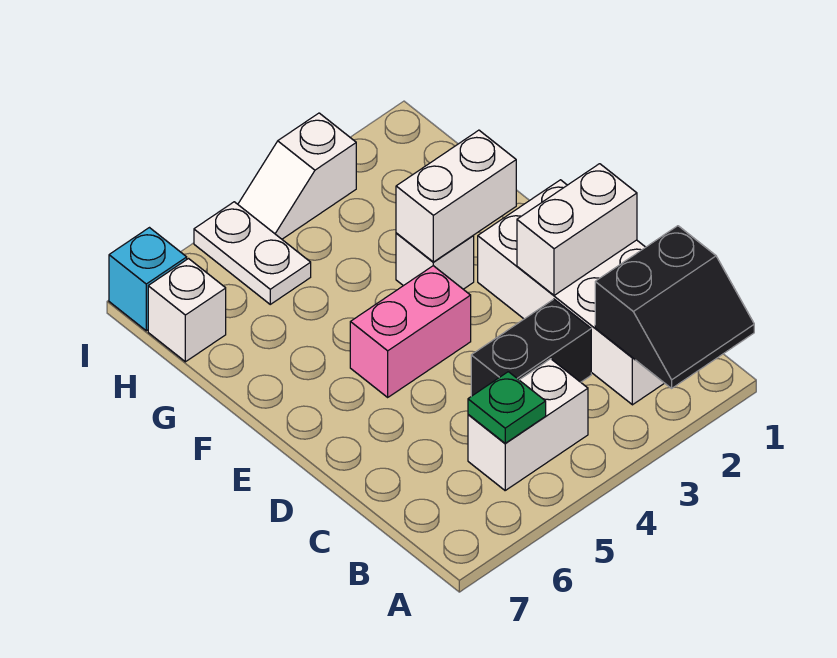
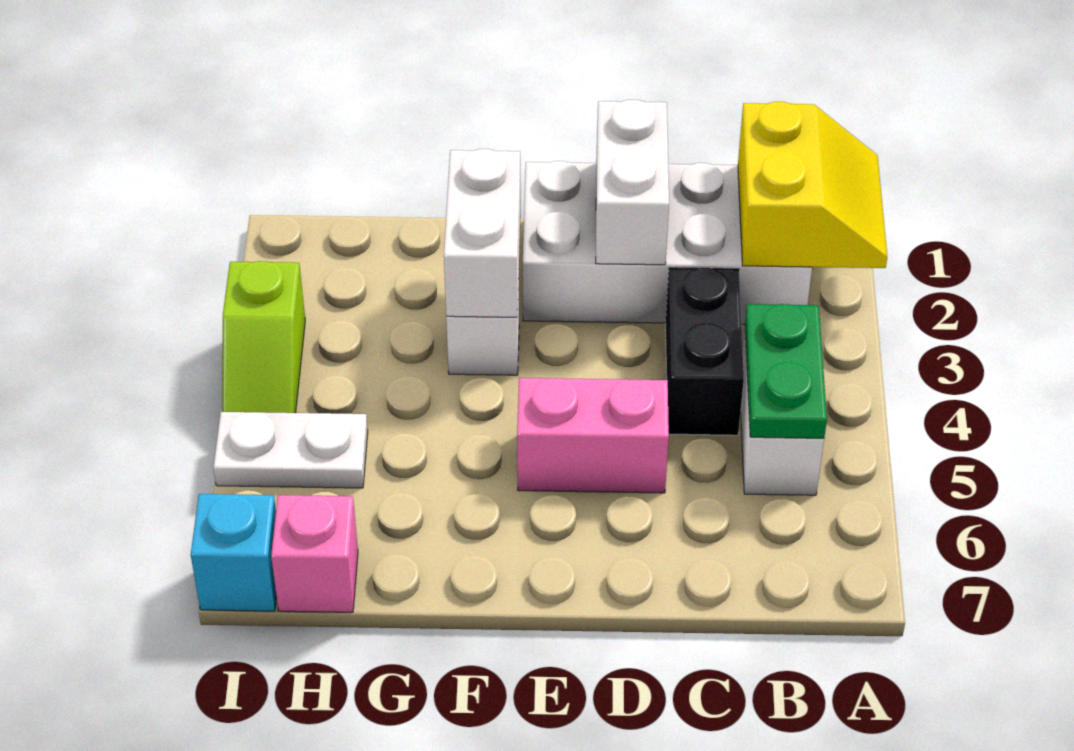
black 2x2 slope [595,226,754,388] -> yellow 2x2 slope [738,102,887,268]
green 1x1 plate [468,372,546,443] -> green 1x2 plate [745,304,827,438]
pink 1x2 brick [350,266,471,397] -> pink 1x2 brick turned to [517,378,669,493]
white 1x1 brick [148,259,226,362] -> pink 1x1 brick [271,495,358,612]
white 1x2 slope [238,113,356,239] -> lime 1x2 slope [222,261,305,413]

